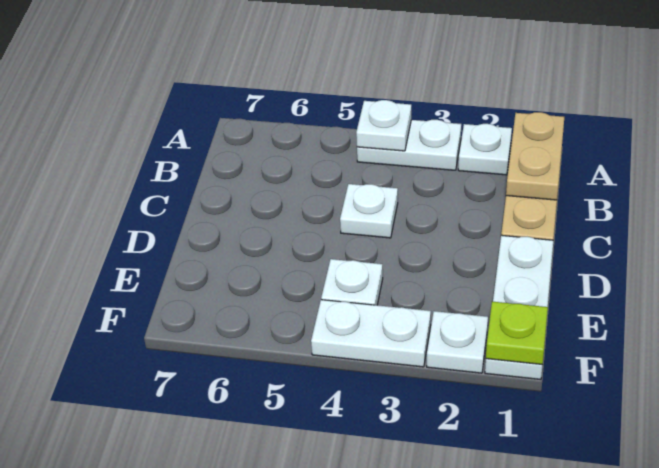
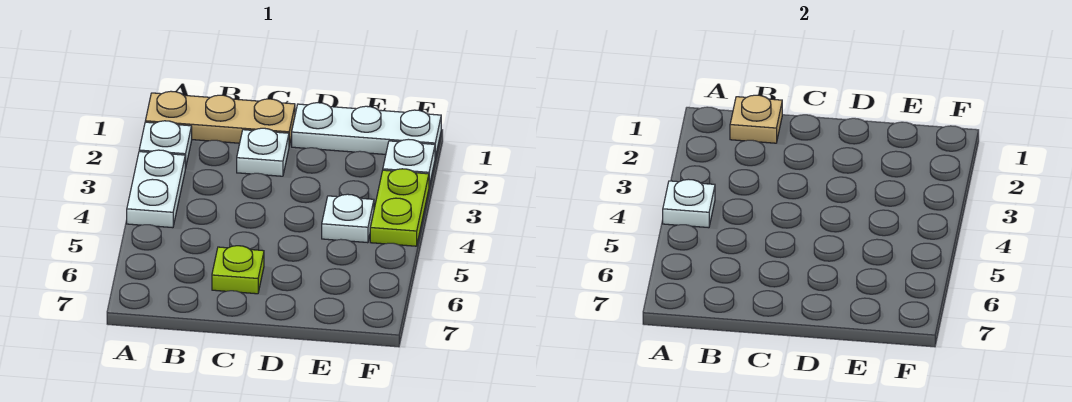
tan 1x2 plate [506,112,564,200] -> tan 1x1 plate [730,95,782,143]
white 1x1 plate [340,184,398,238] -> white 1x1 plate moved to [237,128,289,176]
lime 1x1 plate [486,302,548,365] -> lime 1x1 plate moved to [212,246,264,294]
white 1x2 plate [311,300,431,367] -> lime 1x2 plate [370,169,429,246]

